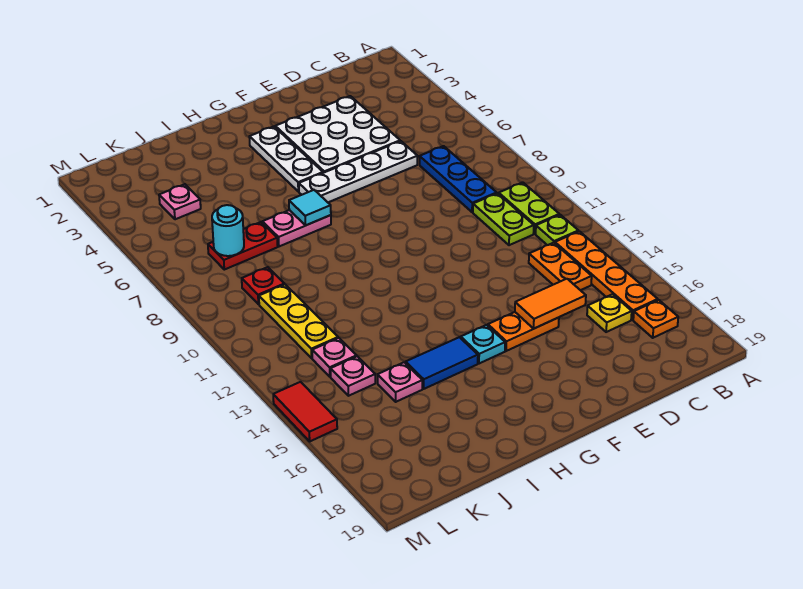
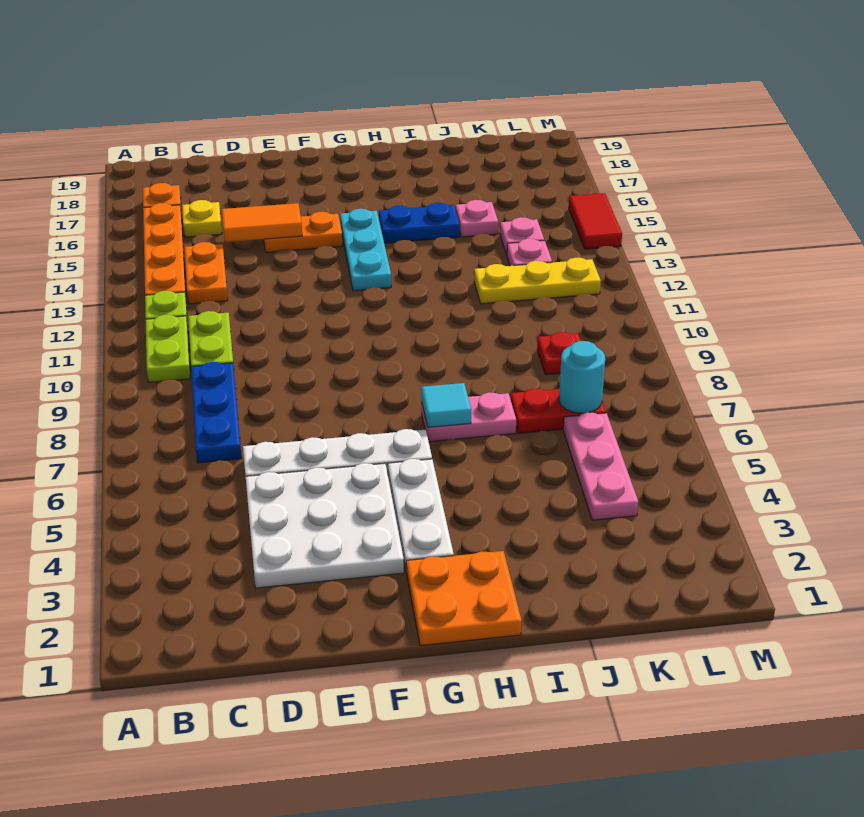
none -> orange 2x2 plate [406,551,522,646]
cyan 1x1 plate [461,325,505,364] -> cyan 1x3 plate [340,209,391,291]
blue 1x2 tile [406,337,478,389] -> blue 1x2 plate [379,203,460,243]
pink 1x1 plate [159,184,201,219] -> pink 1x3 plate [563,412,638,520]
yellow 1x3 plate [259,284,338,358] -> yellow 1x3 plate turned to [474,257,601,304]

